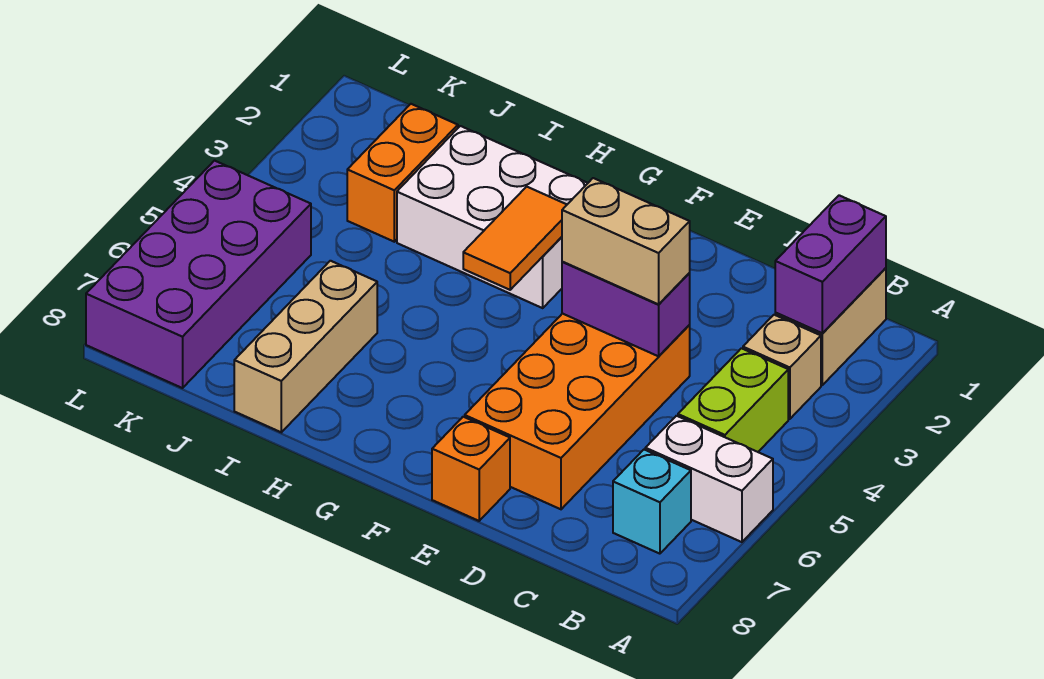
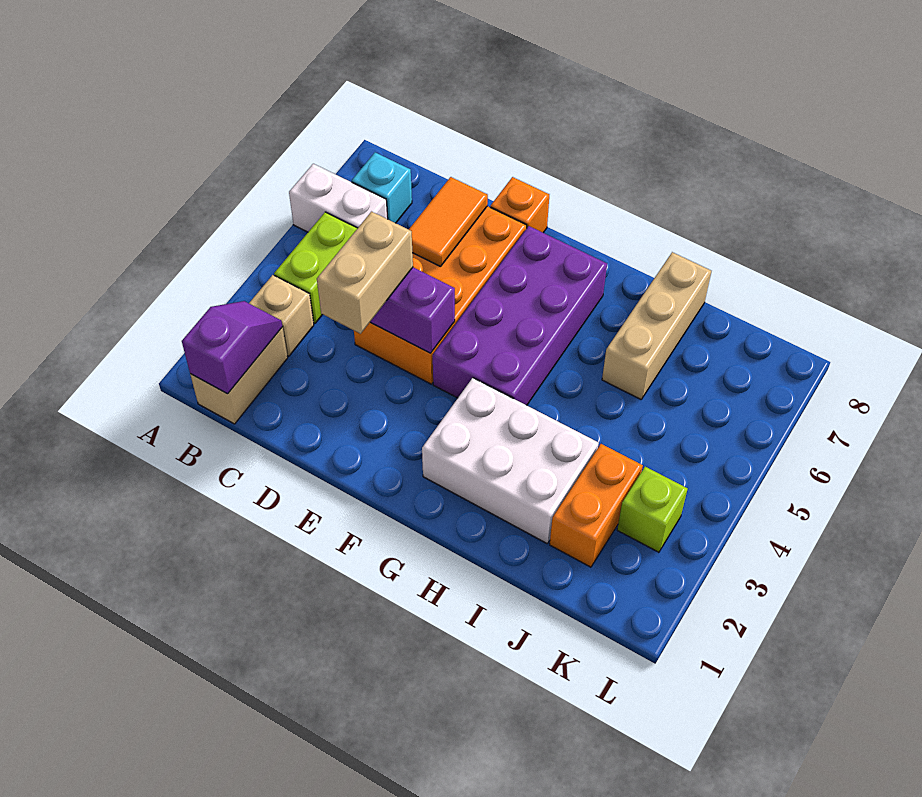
purple 1x2 brick [775,195,886,333] -> purple 1x2 slope [182,301,283,394]
tan 1x2 brick [562,178,690,304] -> tan 1x2 brick turned to [317,212,413,334]
orange 1x2 tile [463,187,567,290] -> orange 1x2 tile moved to [409,177,488,267]
none -> lime 1x1 brick [617,467,688,552]
purple 2x4 brick [86,161,311,388] -> purple 2x4 brick moved to [433,226,607,405]

